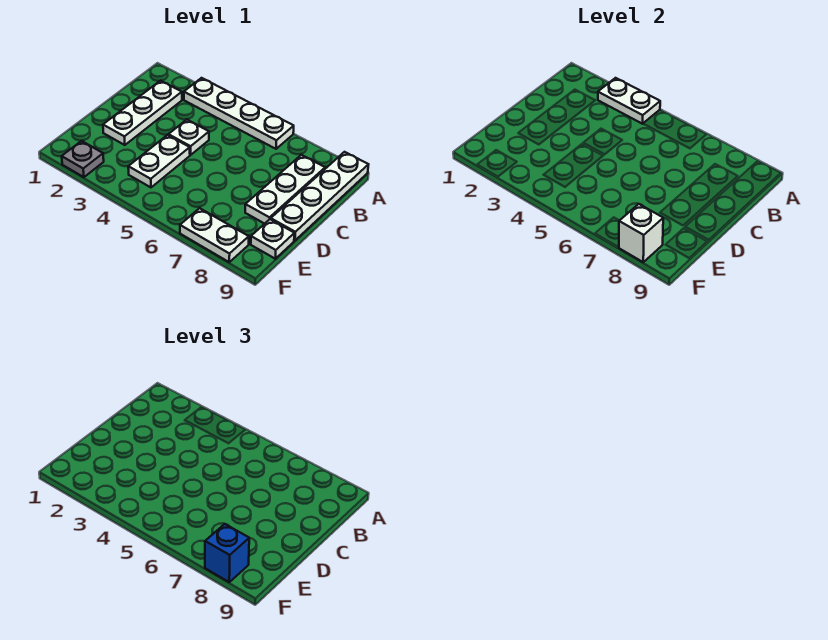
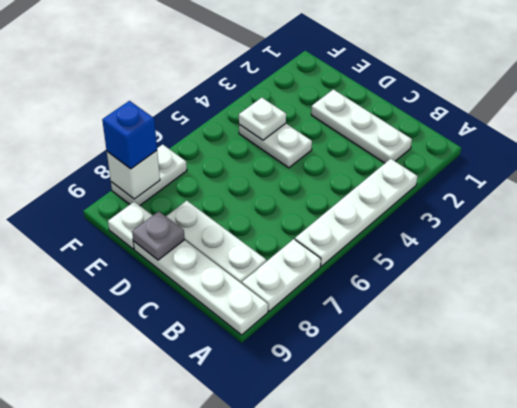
white 1x2 plate [598,78,660,124] -> white 1x2 plate moved to [242,239,321,311]
white 1x1 plate [168,120,209,155] -> white 1x1 plate moved to [239,98,286,140]
grey 1x1 plate [62,141,104,177] -> grey 1x1 plate moved to [132,211,185,260]

